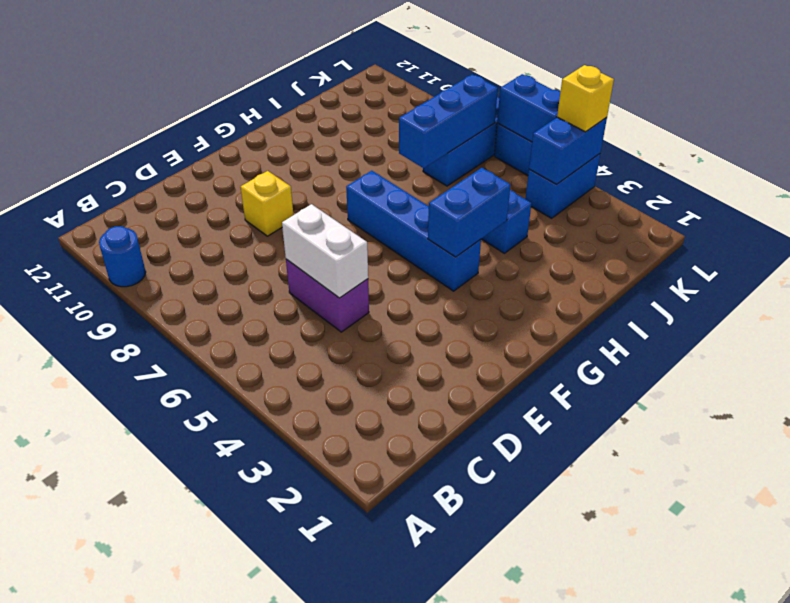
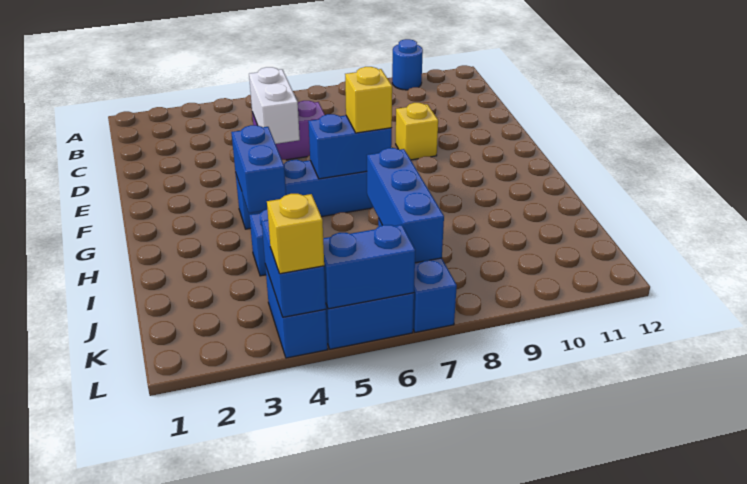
white 1x2 brick [282,204,368,298] -> white 1x2 brick turned to [249,67,300,144]
none -> blue 1x2 brick [308,114,392,179]
none -> yellow 1x1 brick [345,67,392,133]

